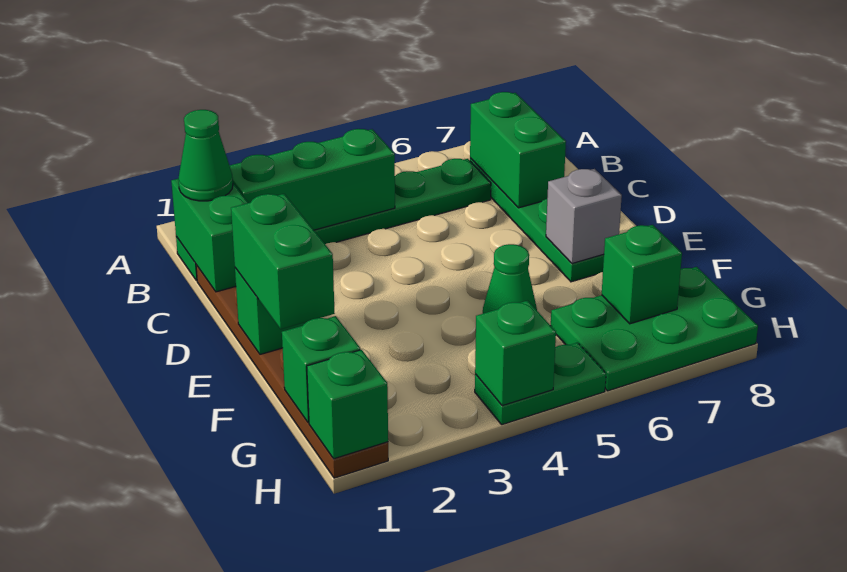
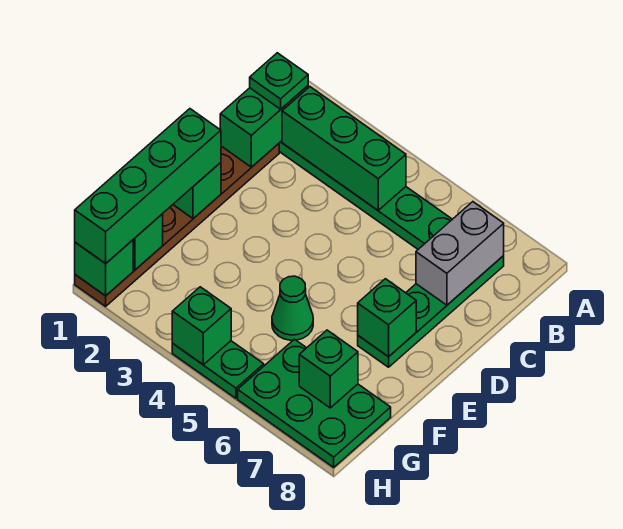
green 1x1 cone [178,110,233,201] -> green 1x1 plate [250,53,308,109]
green 1x2 brick [470,92,566,208] -> grey 1x2 brick [416,202,504,305]
green 1x2 brick [231,194,335,329] -> green 1x4 brick [75,109,221,264]
grey 1x1 brick [546,169,622,263] -> green 1x1 brick [358,279,416,357]

